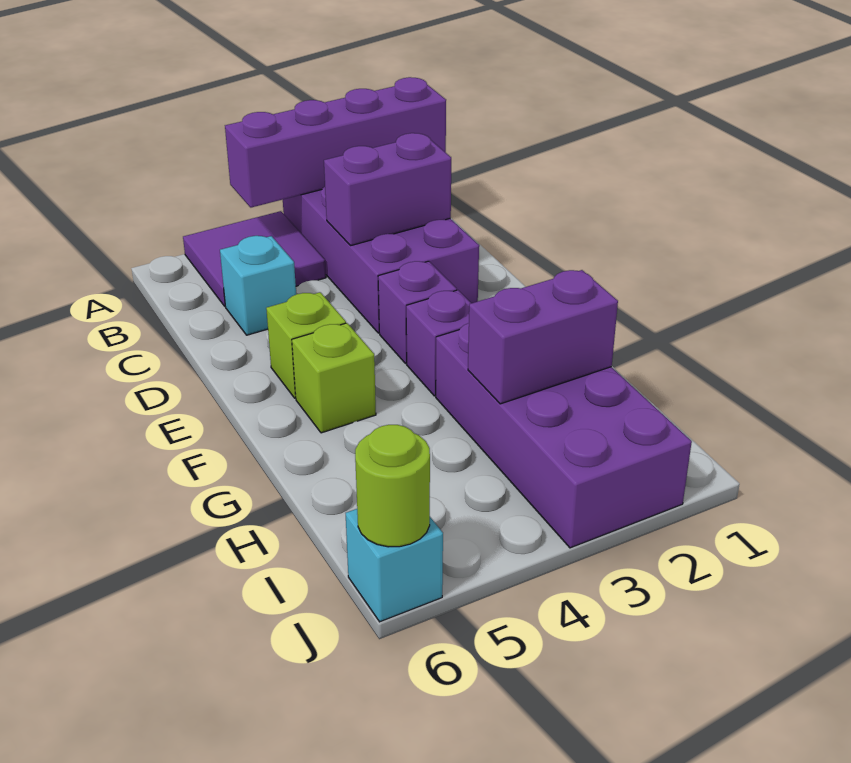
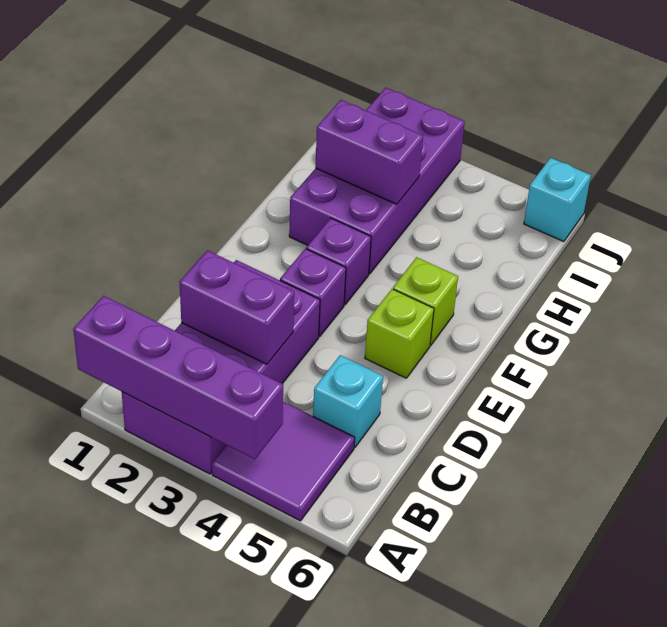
lime 1x1 round brick [355,425,430,547] -> none

